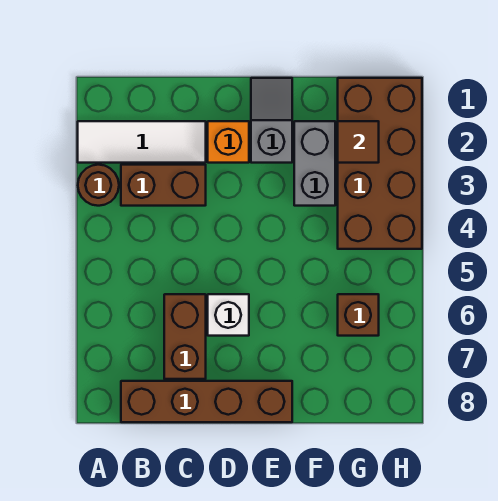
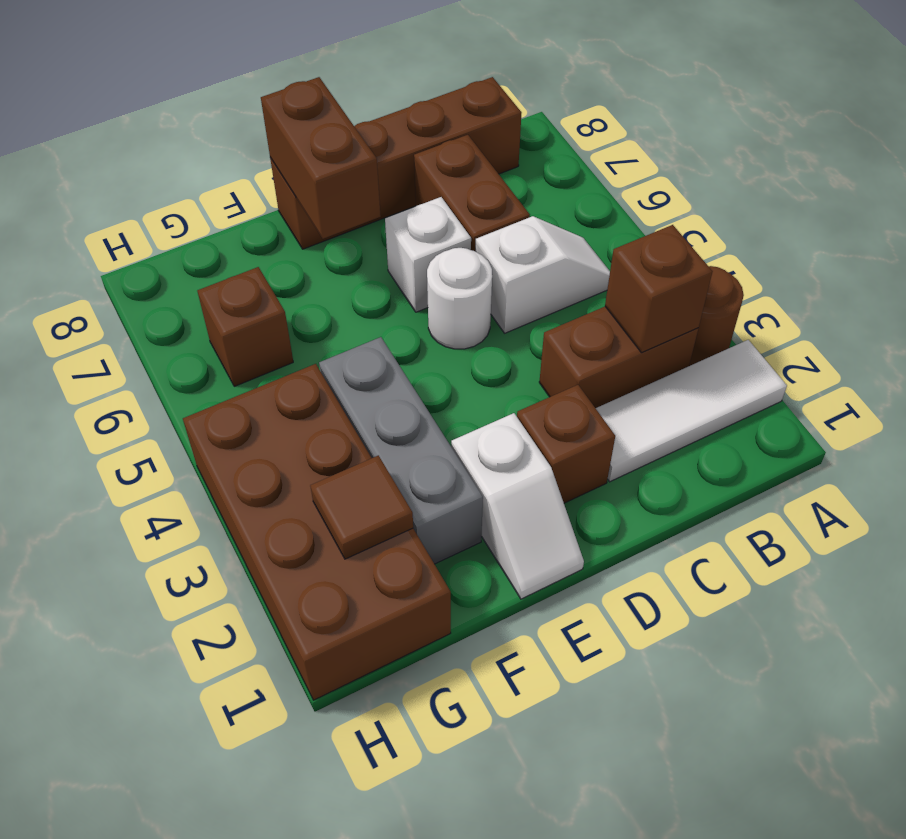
none -> brown 1x1 brick [605,225,713,353]
none -> white 1x2 slope [475,216,610,333]
orange 1x1 brick [208,121,249,163] -> brown 1x1 brick [517,385,615,503]
none -> white 1x1 round brick [427,248,492,349]
grey 1x2 slope [251,78,292,163] -> white 1x2 slope [451,413,584,599]
none -> brown 1x2 brick [261,77,381,239]
grey 1x2 brick [294,121,335,206] -> grey 1x3 brick [319,337,483,564]

